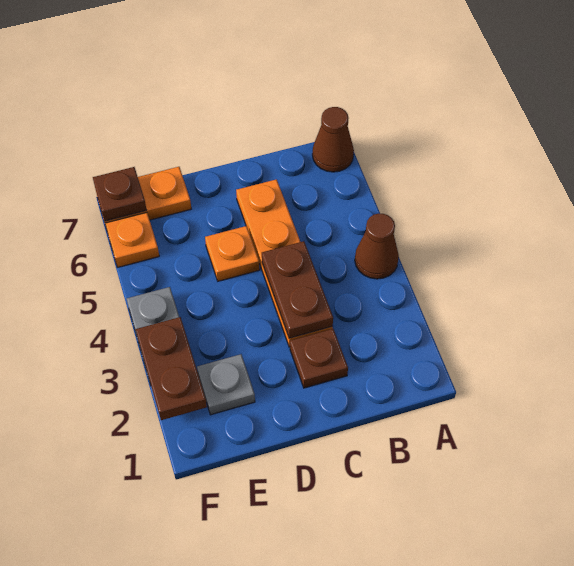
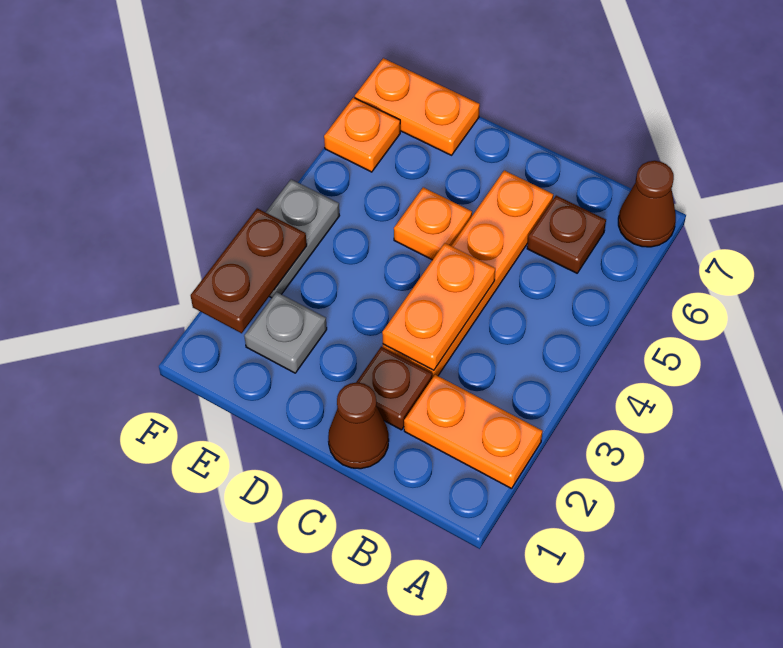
none -> orange 1x2 plate [404,375,543,489]
brown 1x1 cone [355,213,399,279] -> brown 1x1 cone moved to [328,383,389,469]
brown 1x2 plate [262,241,333,338] -> orange 1x2 plate [382,243,495,370]
brown 1x1 plate [93,167,146,221] -> brown 1x1 plate moved to [527,196,606,273]

